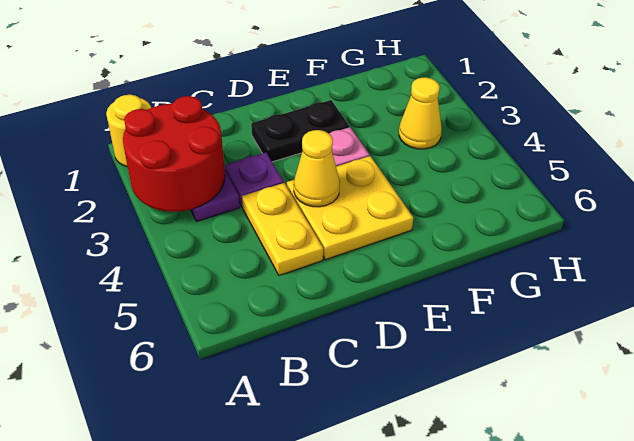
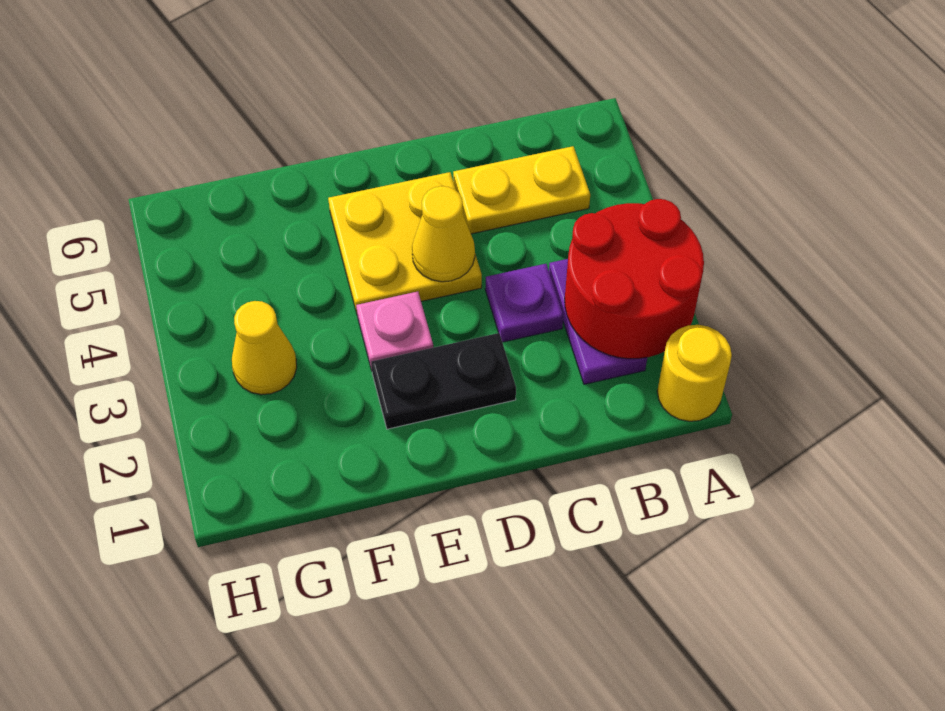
yellow 1x2 plate [242,183,323,275] -> yellow 1x2 plate turned to [453,146,590,234]

